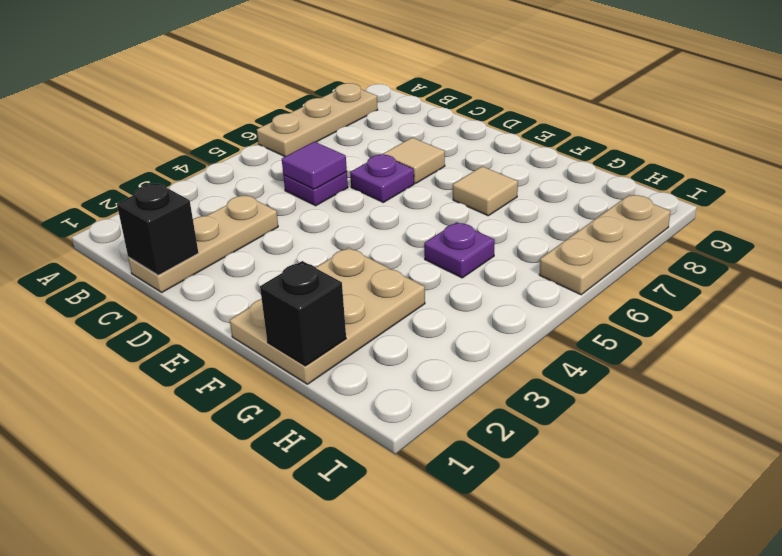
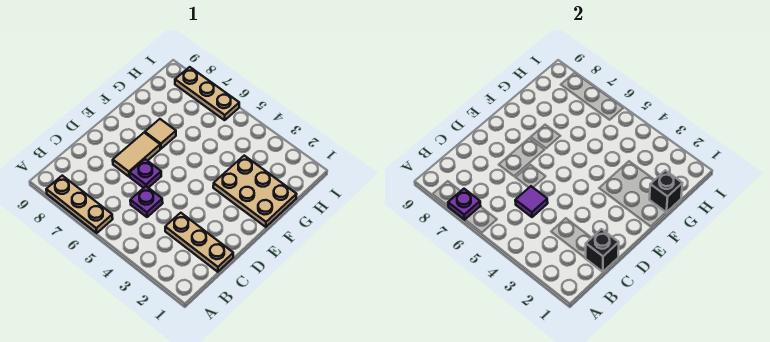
tan 1x1 tile [383,138,445,183] -> tan 1x2 tile [113,133,160,177]
purple 1x1 plate [424,222,495,278] -> purple 1x1 plate moved to [448,189,480,220]

